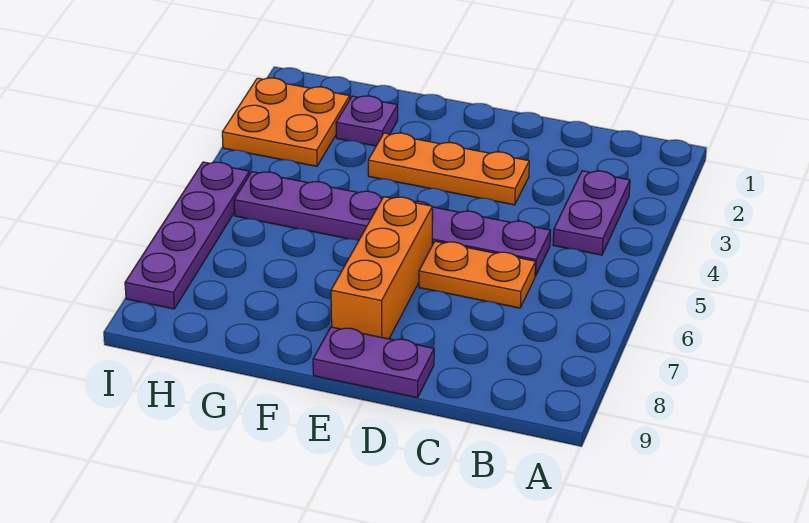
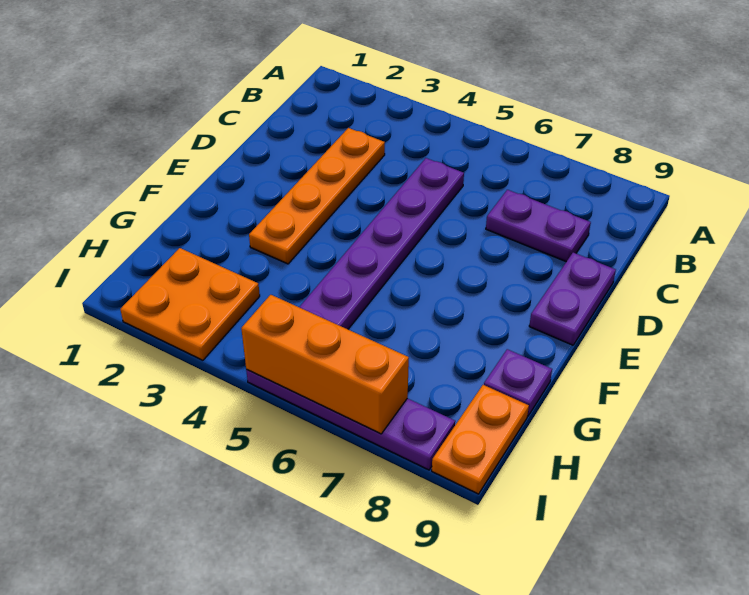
purple 1x2 plate [553,171,630,255] -> purple 1x2 plate moved to [486,190,591,262]
orange 1x2 plate [419,241,535,308] -> orange 1x2 plate moved to [432,385,529,494]
orange 1x3 plate [368,133,529,205] -> orange 1x4 plate [249,128,385,264]
orange 1x3 brick [331,197,432,339] -> orange 1x3 brick moved to [241,295,409,434]
purple 1x1 plate [336,96,398,146] -> purple 1x1 plate moved to [484,349,552,416]

